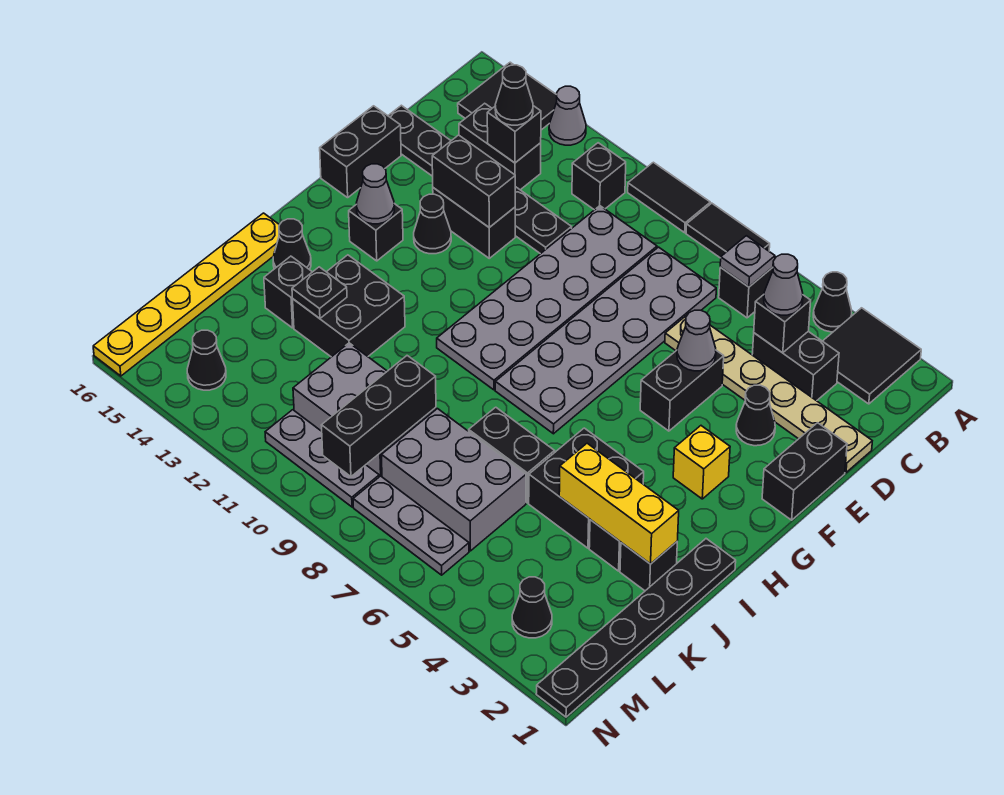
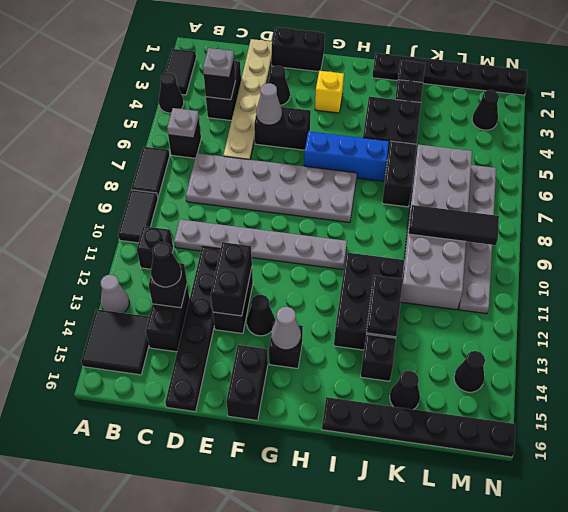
black 2x2 tile [823,308,921,404] -> black 1x2 tile [165,49,196,95]
grey 1x1 cone [764,254,803,315] -> grey 1x1 plate [203,48,234,78]
grey 2x6 plate [437,206,657,390] -> grey 1x6 plate [174,219,347,270]
black 1x2 brick [320,106,401,198] -> black 1x2 brick turned to [227,345,268,420]
none -> blue 1x3 brick [304,131,389,181]
black 2x2 brick [293,255,405,357] -> black 2x3 brick [334,253,404,350]
black 1x1 cone [273,219,311,270] -> black 1x1 cone moved to [390,371,420,410]
yellow 1x6 plate [93,213,279,376] -> black 1x6 plate [322,397,515,457]
yellow 1x3 brick [559,443,679,564] -> none
black 1x1 plate [292,267,347,318] -> black 1x2 plate [367,275,403,337]
black 1x3 brick [321,356,436,476] -> black 1x3 tile [409,205,499,245]

